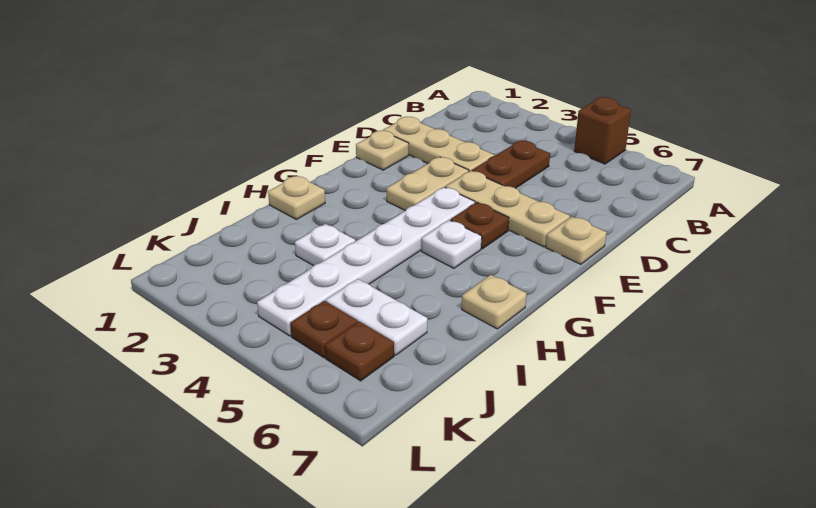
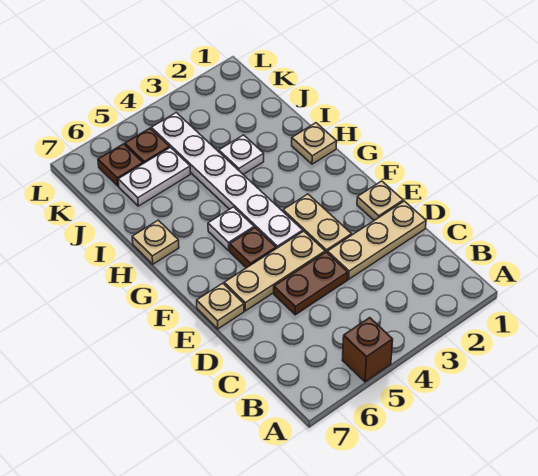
brown 1x2 plate [472,141,550,188] -> brown 1x2 plate turned to [274,252,348,315]

